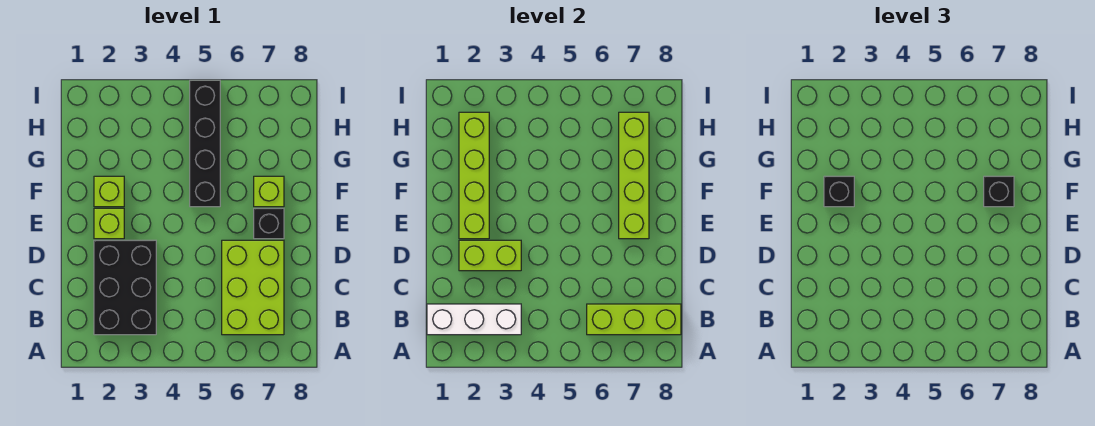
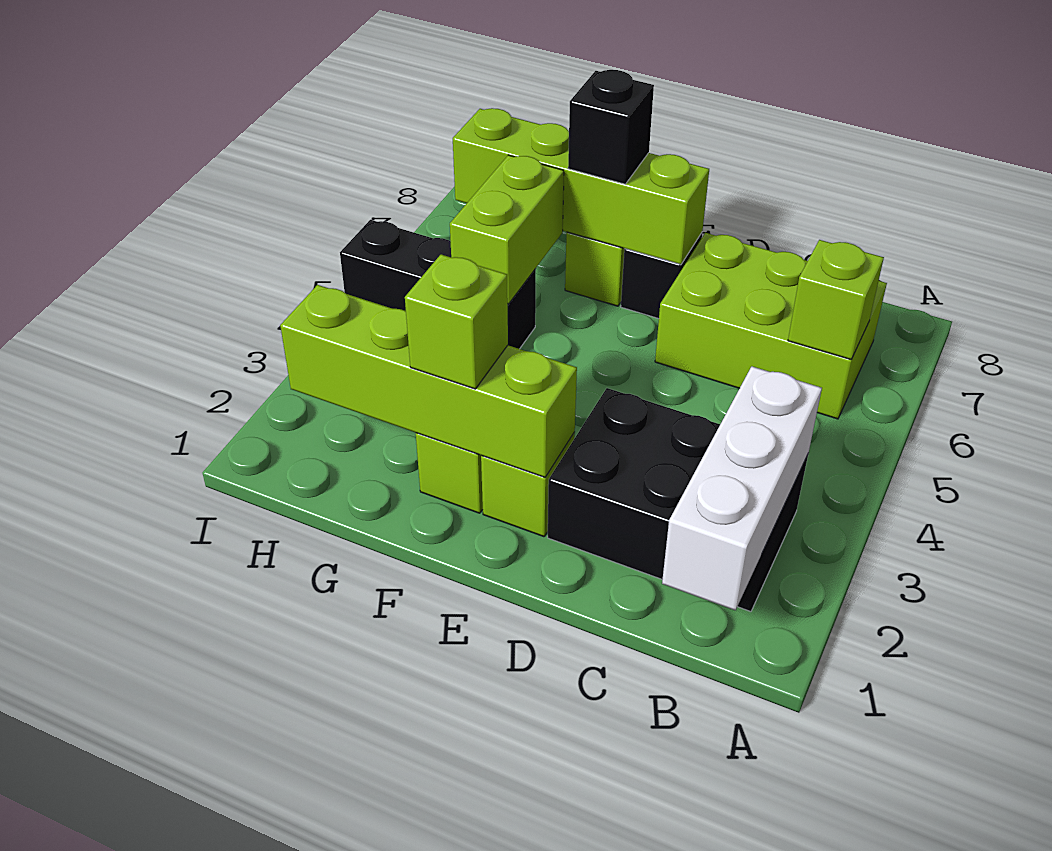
lime 1x3 brick [587,304,681,335] -> lime 1x1 brick [788,240,884,359]
lime 1x2 brick [459,240,521,271] -> lime 1x2 brick moved to [450,155,564,304]
black 1x1 brick [824,176,854,207] -> lime 1x1 brick [405,255,508,389]
black 1x4 brick [190,80,220,207] -> black 1x3 brick [340,220,536,349]

